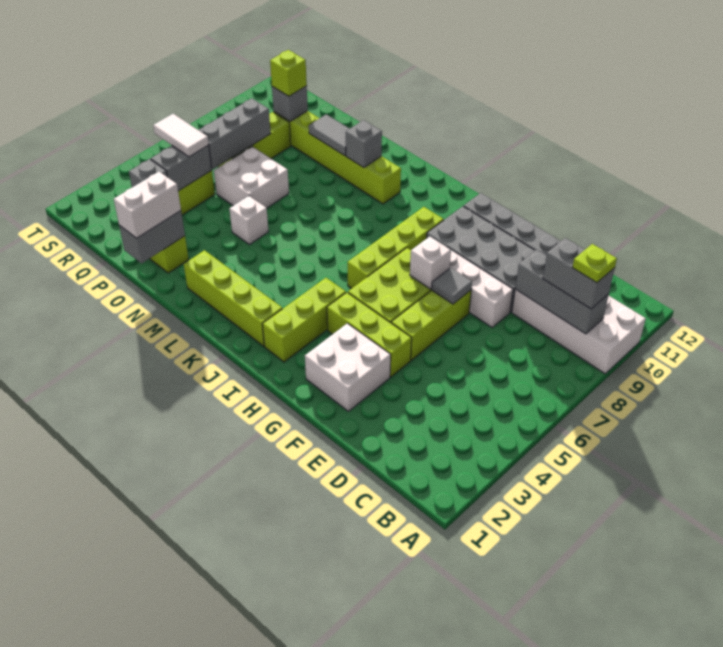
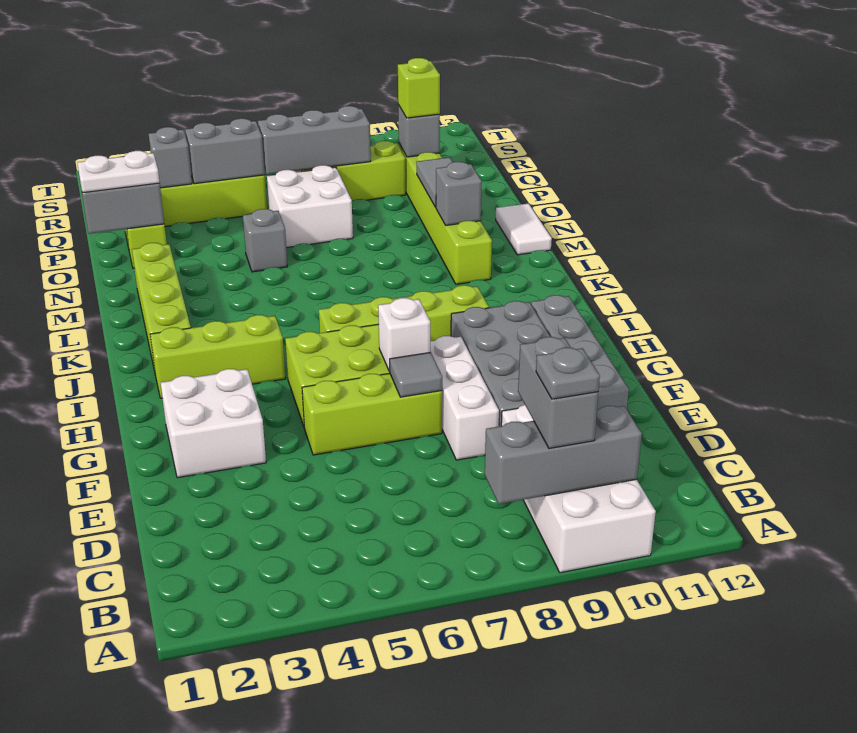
grey 1x3 brick [515,250,609,334] -> grey 1x3 brick turned to [485,406,642,504]
lime 1x1 plate [572,244,617,283] -> grey 1x1 plate [536,348,600,399]
lime 1x3 brick [327,292,412,377] -> none
white 1x1 brick [230,196,269,245] -> grey 1x1 brick [243,209,287,272]
white 1x2 brick [114,172,181,238] -> white 1x2 plate [77,151,160,193]
white 1x2 tile [153,114,209,157] -> white 1x2 tile moved to [496,203,552,255]

